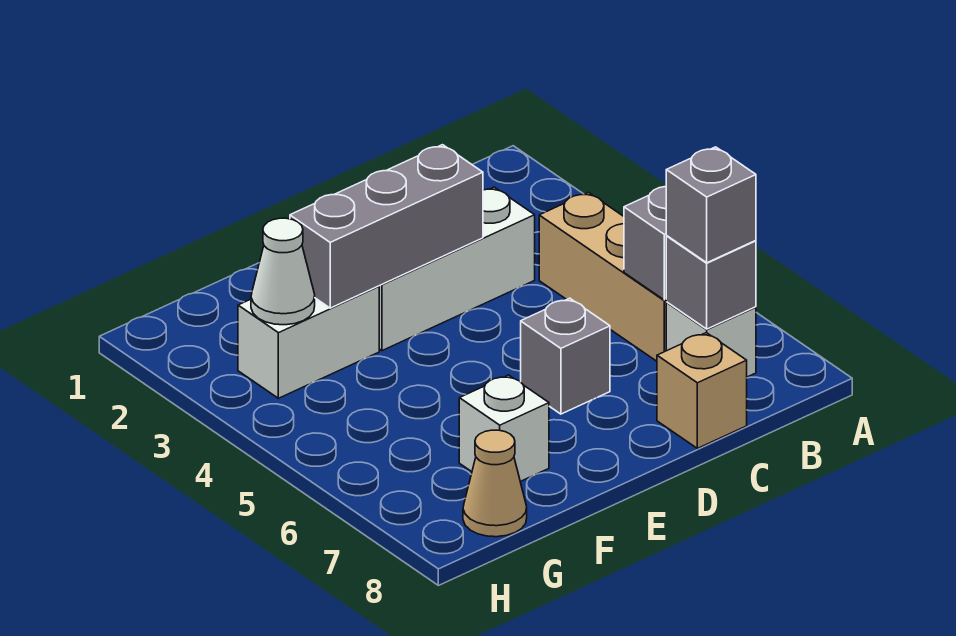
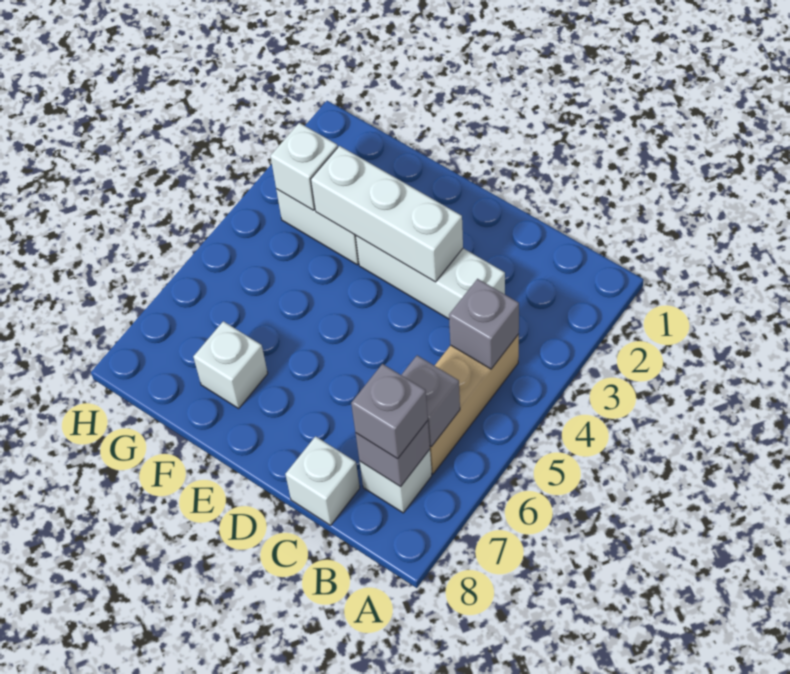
tan 1x1 brick [657,333,747,448] -> white 1x1 brick [285,436,360,525]
grey 1x3 brick [290,145,483,308] -> white 1x3 brick [311,146,463,282]
grey 1x1 brick [521,298,610,414] -> grey 1x1 brick moved to [449,279,519,369]
white 1x1 cone [251,218,315,325] -> white 1x1 brick [270,123,338,210]
tan 1x1 cone [463,430,527,537] -> none

